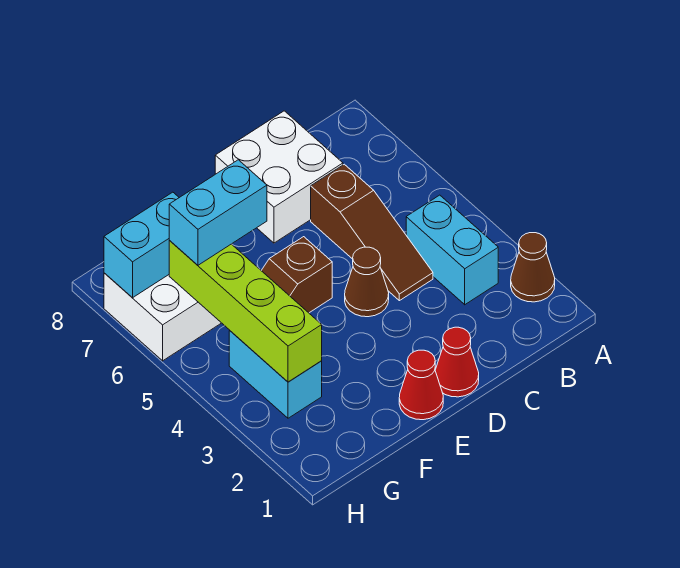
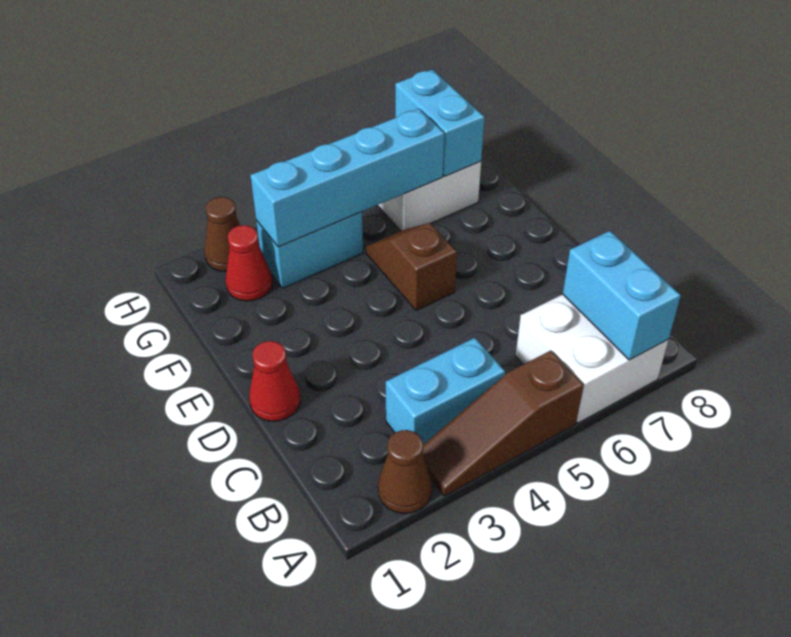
brown 1x3 slope [311,164,433,301] -> brown 1x3 slope moved to [423,351,584,496]
white 2x2 brick [215,111,343,243] -> white 2x2 brick moved to [516,295,668,423]
brown 1x1 cone [345,247,389,317] -> brown 1x1 cone moved to [204,197,240,272]
red 1x1 cone [399,350,443,420] -> red 1x1 cone moved to [226,225,272,301]
cyan 1x2 brick [169,160,267,265] -> cyan 1x2 brick moved to [563,231,681,360]
lime 1x4 brick [169,241,322,382] -> cyan 1x4 brick [250,109,445,247]

